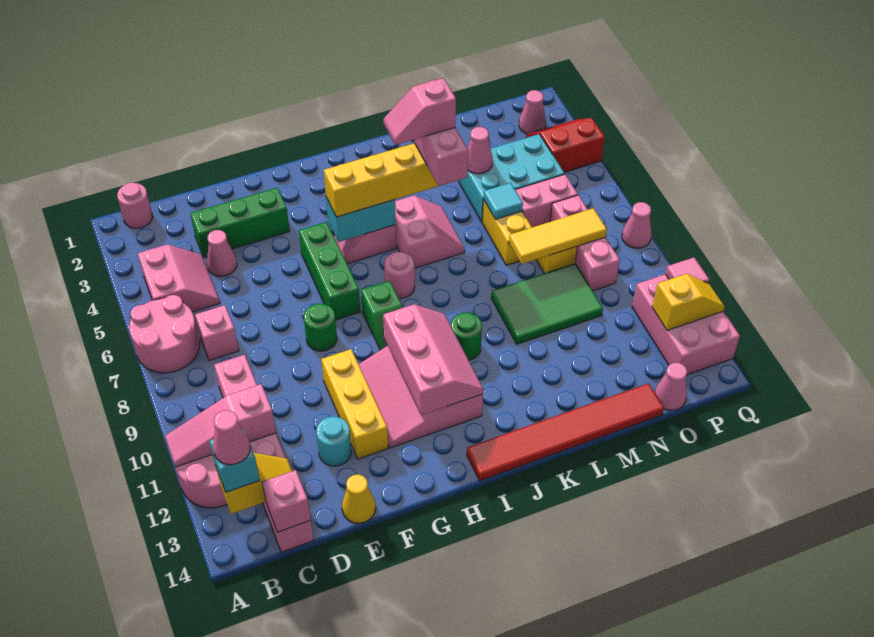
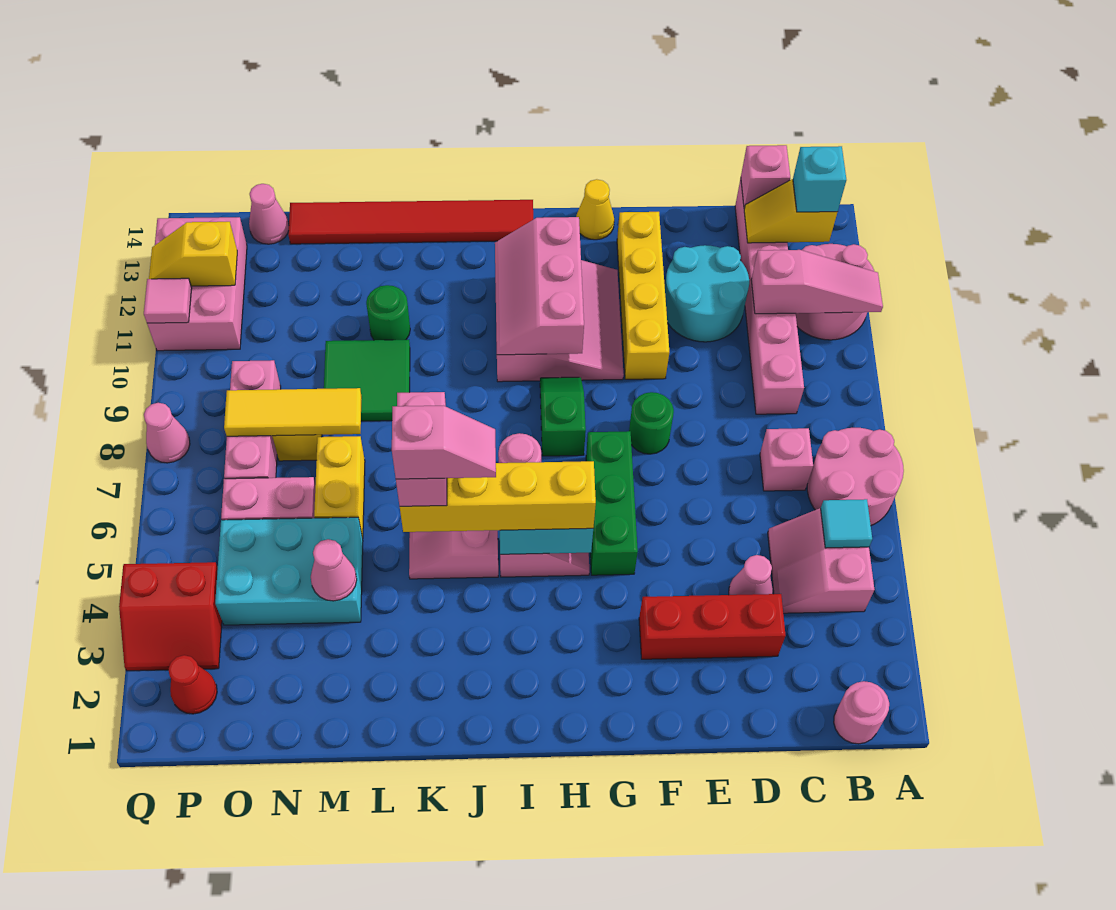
pink 1x1 cone [213,410,250,465] -> none
green 1x3 brick [190,188,290,257] -> red 1x3 brick [639,594,786,659]
cyan 1x1 round brick [316,417,351,466] -> cyan 2x2 round brick [665,245,749,342]
yellow 1x1 cone [342,474,376,523] -> yellow 1x1 cone moved to [576,179,614,240]
yellow 1x3 brick [321,349,388,459] -> yellow 1x4 brick [617,212,669,379]
green 1x1 round brick [451,313,482,360] -> green 1x1 round brick moved to [366,285,410,340]
green 2x3 tile [491,264,603,344] -> green 2x2 tile [324,340,410,421]
cyan 1x1 tile [484,183,523,219] -> cyan 1x1 tile moved to [821,499,872,548]
pink 1x1 cone [519,90,546,134] -> red 1x1 cone [168,655,217,714]

